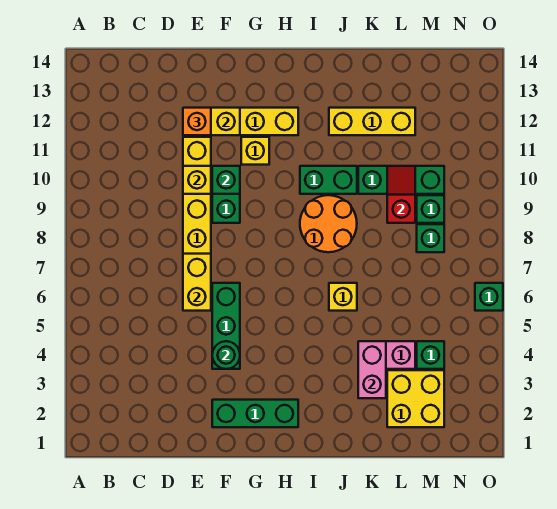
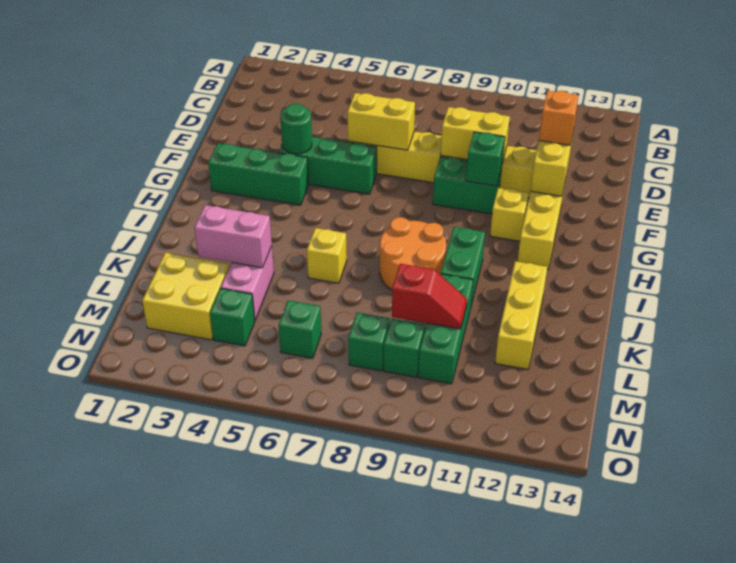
yellow 1x1 brick [183,166,211,194] -> yellow 1x2 brick [441,107,510,163]
green 1x3 brick [212,400,298,427] -> green 1x3 brick turned to [208,143,309,205]
green 1x1 brick [475,283,503,311] -> green 1x1 brick moved to [279,300,321,358]

